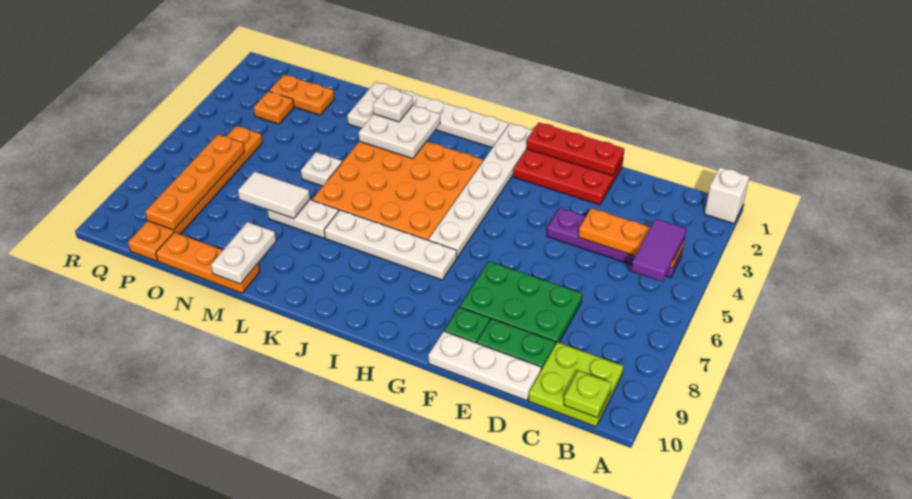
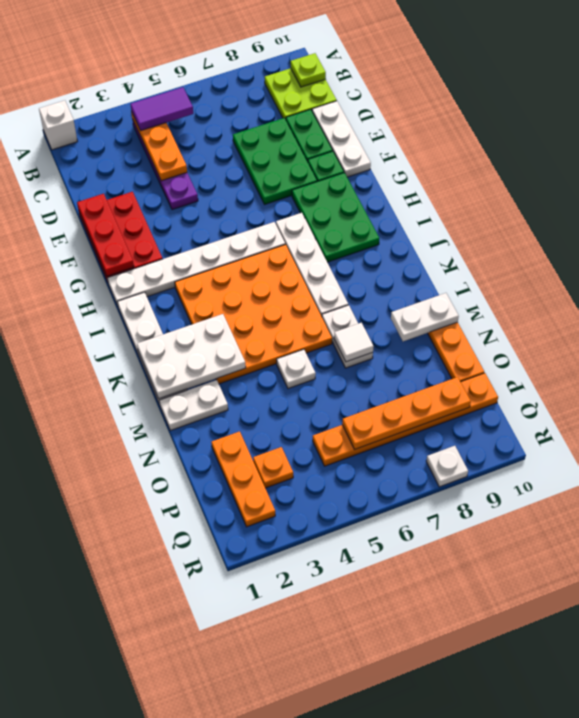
none -> green 2x3 plate [292,173,379,262]
white 2x2 plate [359,106,440,159] -> white 2x3 plate [137,314,246,399]
white 1x1 plate [373,88,413,122] -> white 1x1 plate moved to [426,446,468,487]
white 1x2 tile [238,172,310,219] -> white 1x1 tile [334,323,374,362]
orange 1x2 plate [269,75,335,115] -> orange 1x3 plate [211,431,275,527]

